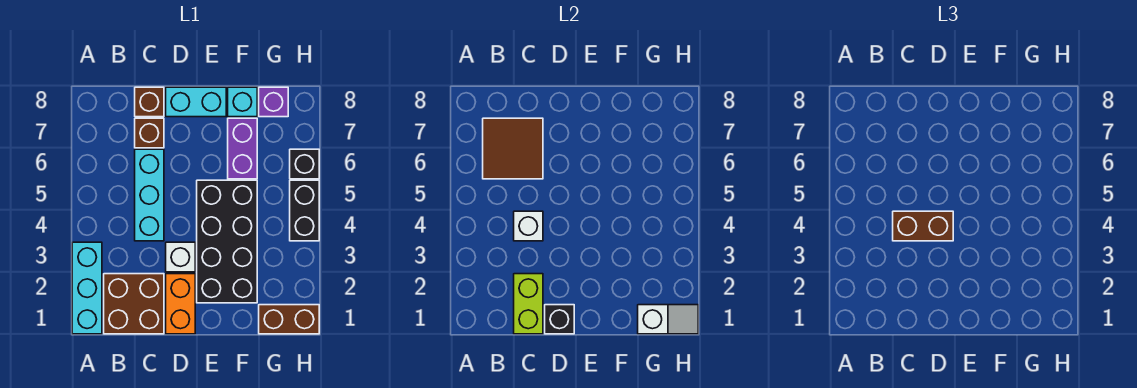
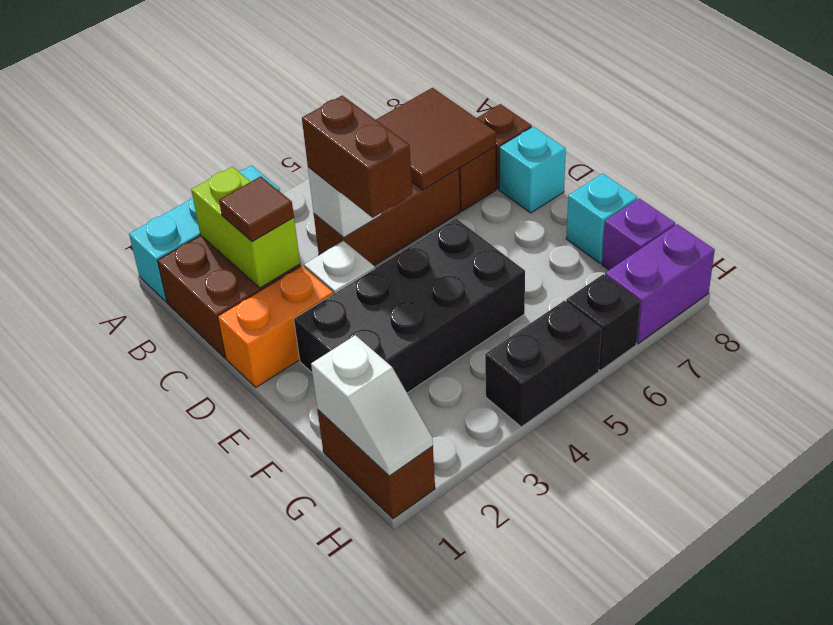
lime 1x2 brick [514,274,543,334] -> lime 1x2 brick turned to [191,167,300,288]
none -> brown 1x1 tile [219,176,294,242]
cyan 1x3 brick [135,149,164,241] -> brown 1x3 brick [314,169,460,266]
black 1x1 brick [545,305,574,334] -> none
cyan 1x2 brick [166,87,226,117] -> cyan 1x1 brick [499,126,566,213]
purple 1x2 brick [228,118,257,179] -> purple 1x2 brick moved to [605,224,715,344]

